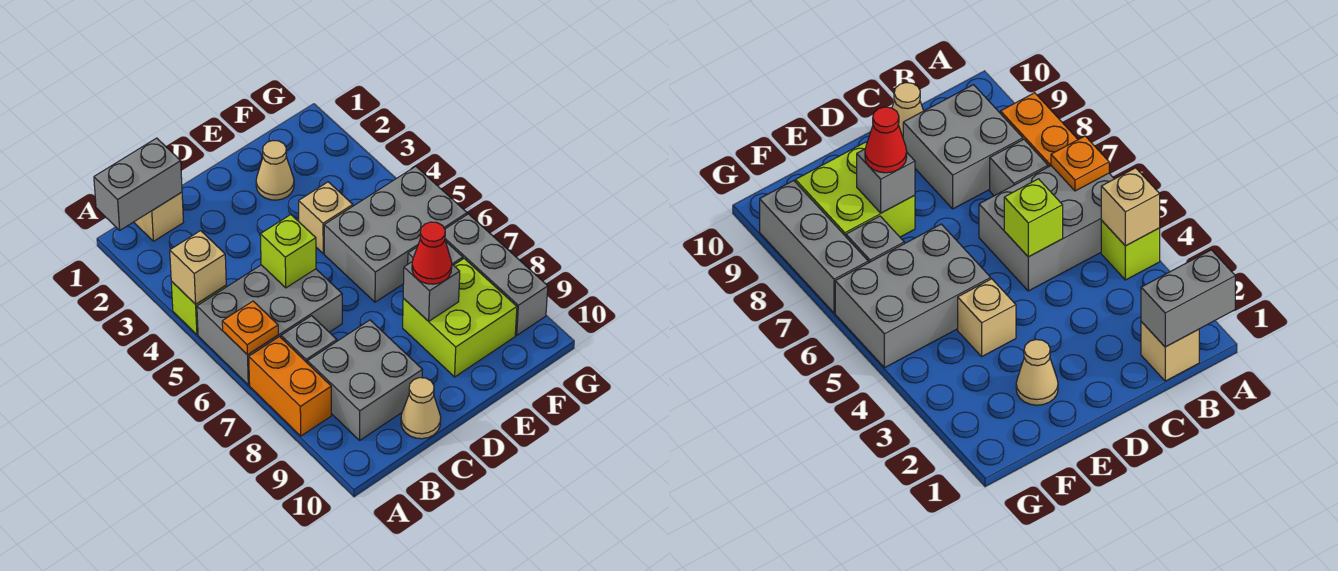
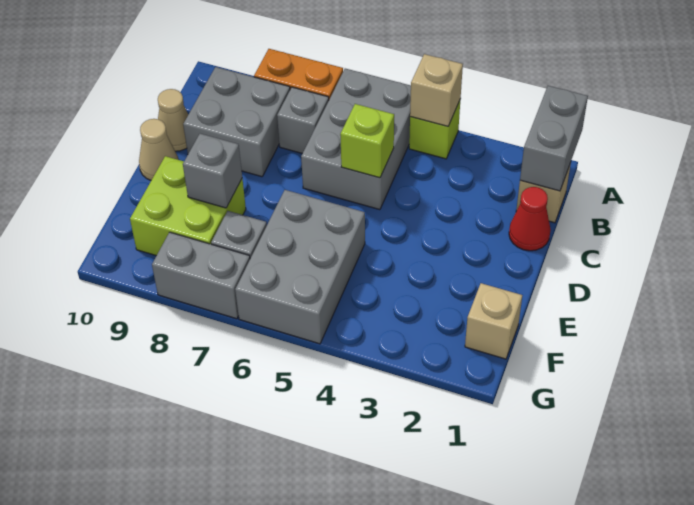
orange 1x1 plate [222,301,278,355] -> none
tan 1x1 cone [256,141,294,200] -> tan 1x1 cone moved to [139,119,178,180]
tan 1x1 brick [299,182,353,253] -> tan 1x1 brick moved to [465,283,522,359]
red 1x1 cone [412,222,452,284] -> red 1x1 cone moved to [509,187,551,251]
grey 1x3 brick [445,214,548,335] -> grey 1x2 brick [152,232,250,319]

